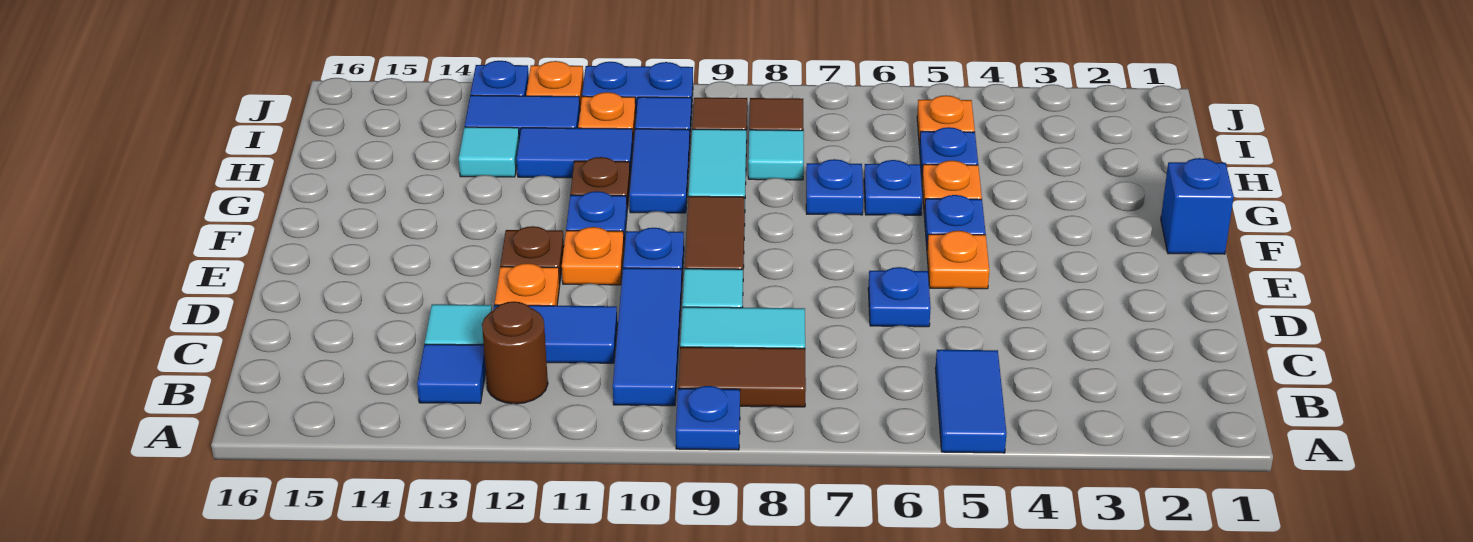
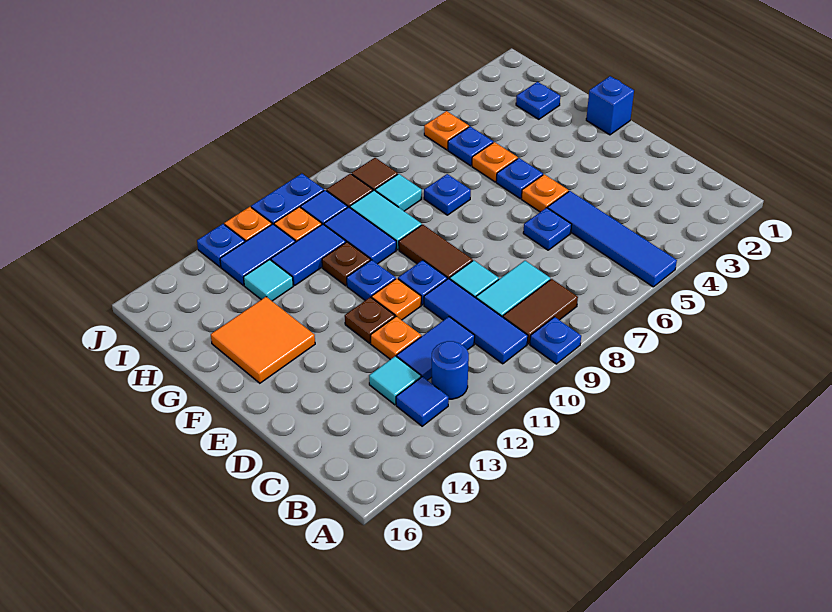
blue 1x2 tile [935,350,1007,453] -> blue 1x4 tile [548,191,677,287]
brown 1x1 round brick [482,301,548,404] -> blue 1x1 round brick [431,341,469,399]
none -> orange 2x2 tile [211,297,315,383]
blue 1x1 plate [864,160,923,215] -> blue 1x1 plate moved to [516,82,560,119]

